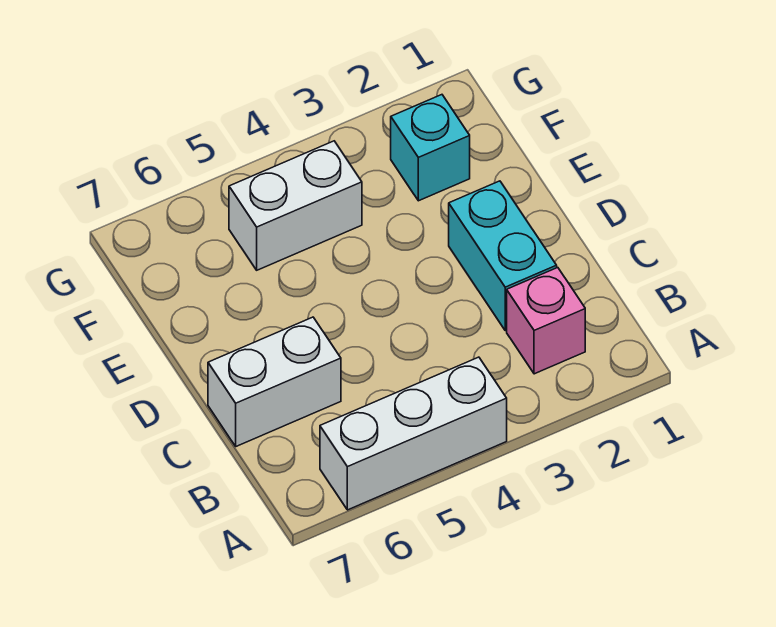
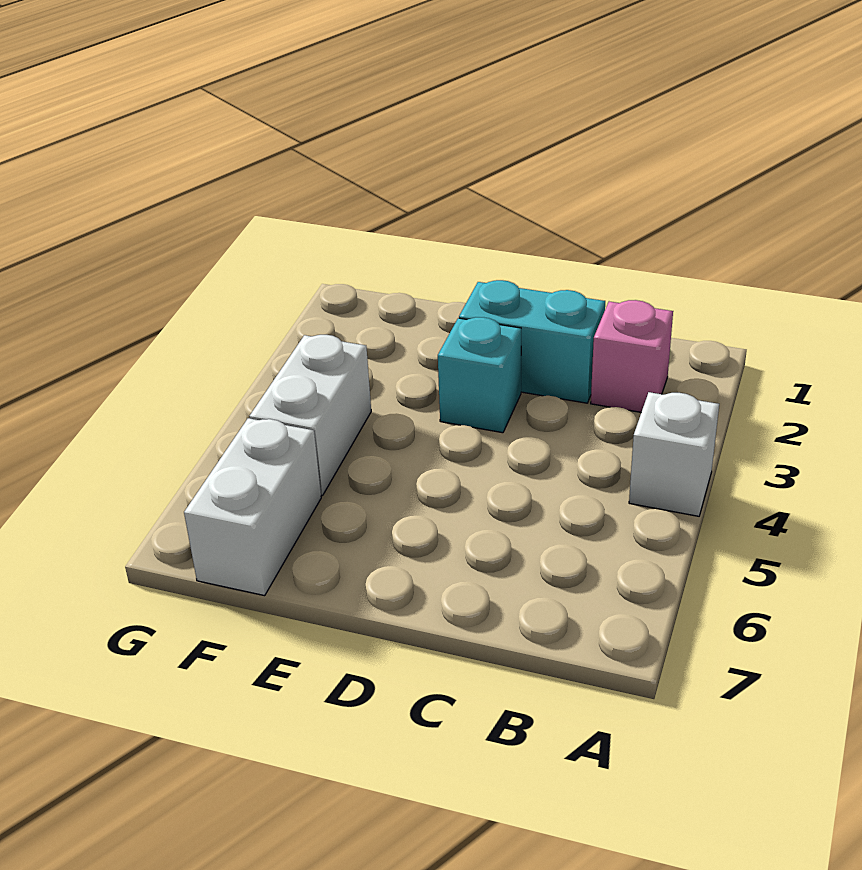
white 1x3 brick [320,357,507,510] -> white 1x1 brick [629,392,719,516]
white 1x2 brick [208,317,341,446] -> white 1x2 brick moved to [184,418,321,596]
cyan 1x1 brick [391,95,470,201] -> cyan 1x1 brick moved to [438,317,521,433]

